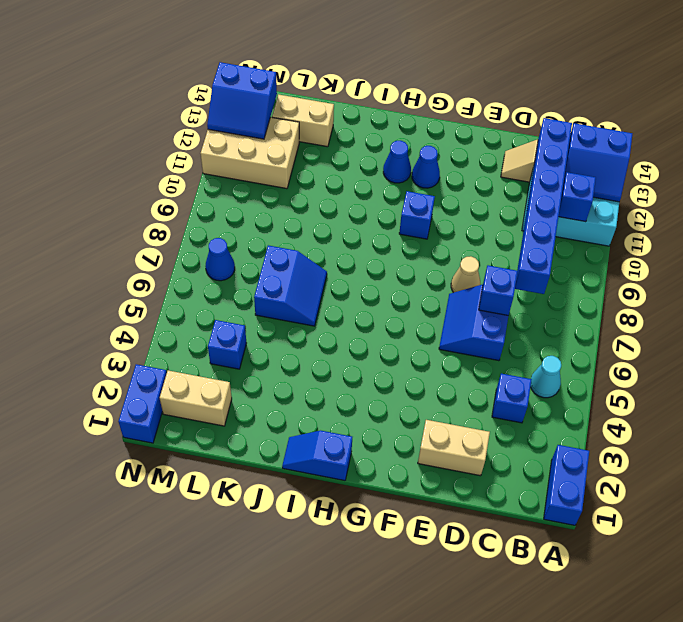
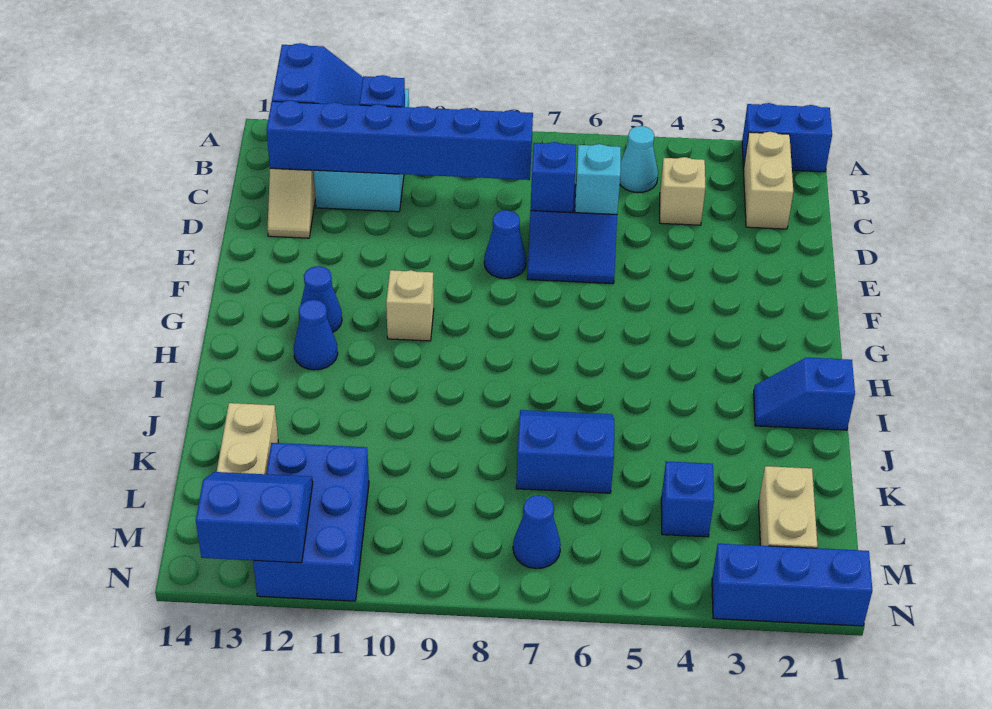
blue 1x1 brick [492,374,532,423] -> tan 1x1 brick [660,157,705,225]
tan 1x2 brick [418,420,490,476] -> tan 1x2 brick moved to [743,132,793,229]
none -> cyan 1x1 brick [575,144,621,214]
tan 1x1 cone [451,256,480,293] -> blue 1x1 cone [484,210,526,279]
blue 1x1 brick [399,191,435,239] -> tan 1x1 brick [386,270,434,341]
blue 1x2 slope [282,431,352,481] -> blue 1x2 slope turned to [754,358,855,430]
tan 2x3 brick [201,117,299,189] -> blue 2x3 brick [253,443,369,601]
blue 2x2 slope [207,62,277,139] -> blue 2x2 slope turned to [196,472,313,563]
blue 1x2 brick [118,364,167,443] -> blue 1x3 brick [712,544,872,626]

